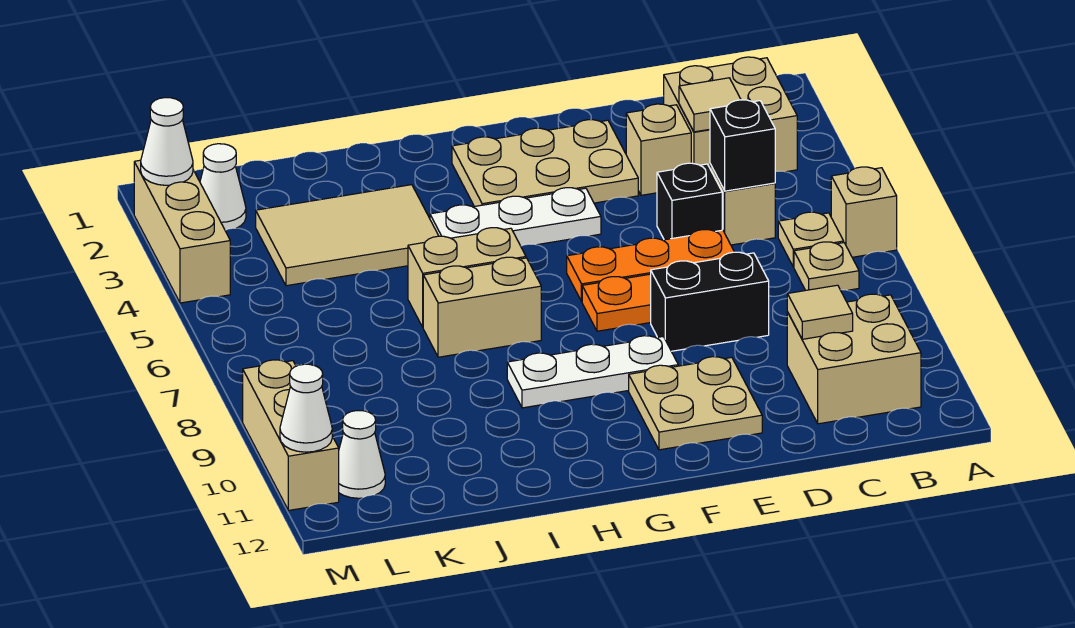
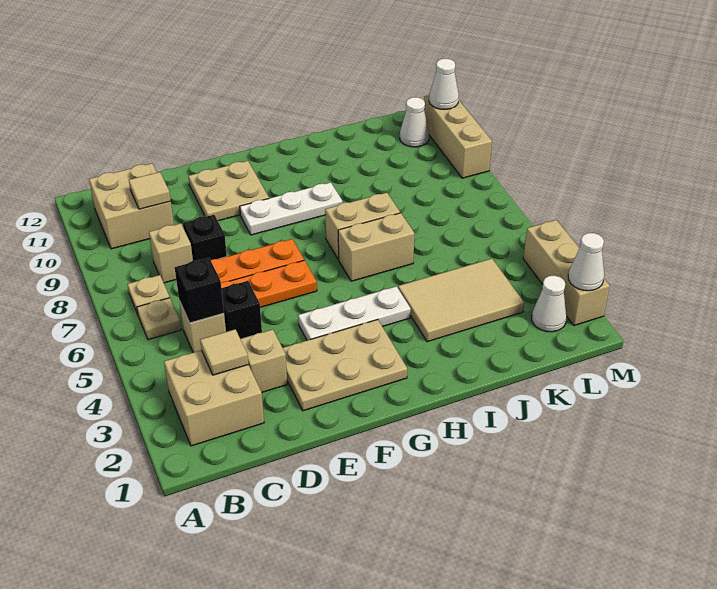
tan 1x1 brick [831,167,897,257] -> tan 1x1 brick moved to [149,223,193,283]
black 1x2 brick [651,252,769,351] -> black 1x1 brick [183,215,227,261]

